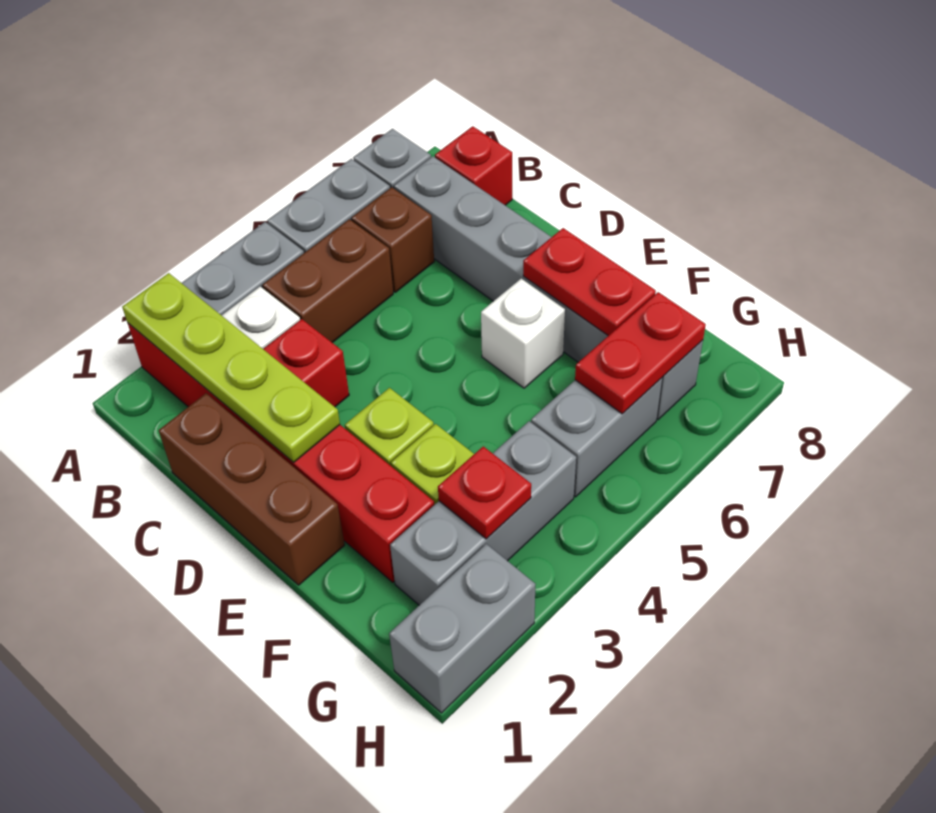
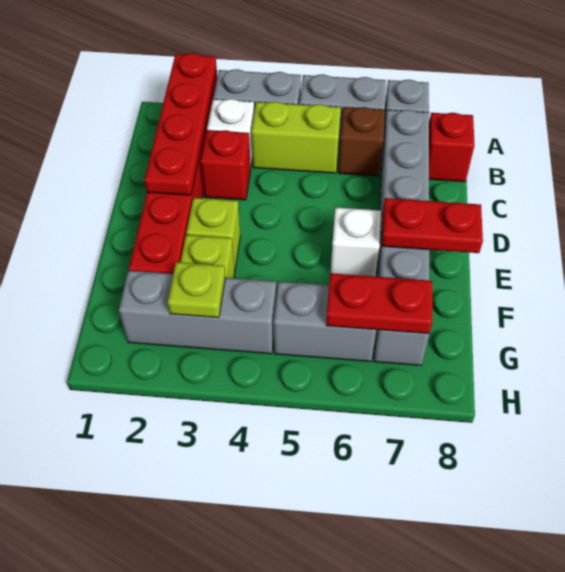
lime 1x4 plate [122,273,340,463] -> red 1x4 plate [144,53,217,195]
brown 1x2 brick [263,219,393,343] -> lime 1x2 brick [251,102,341,173]
brown 1x3 brick [159,393,345,585] -> none
red 1x2 plate [523,228,656,336] -> red 1x2 plate turned to [382,198,483,253]
red 1x1 plate [438,446,531,539] -> lime 1x1 plate [168,262,226,318]
grey 1x2 brick [389,544,535,713] -> none

